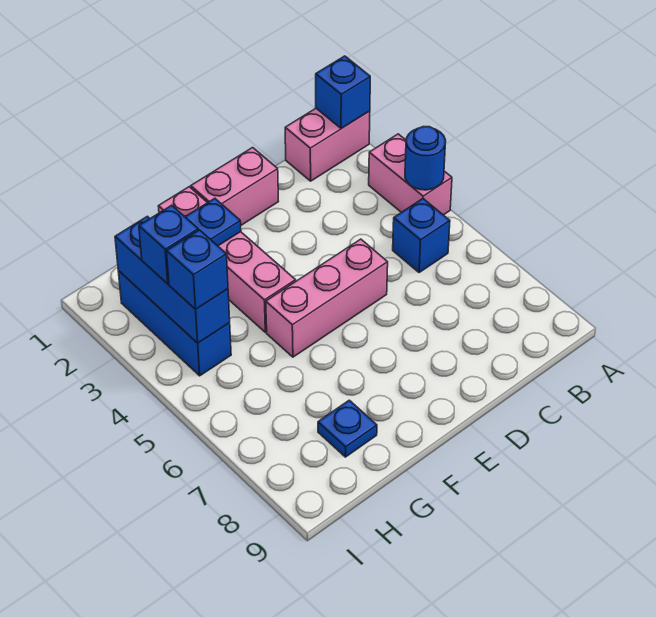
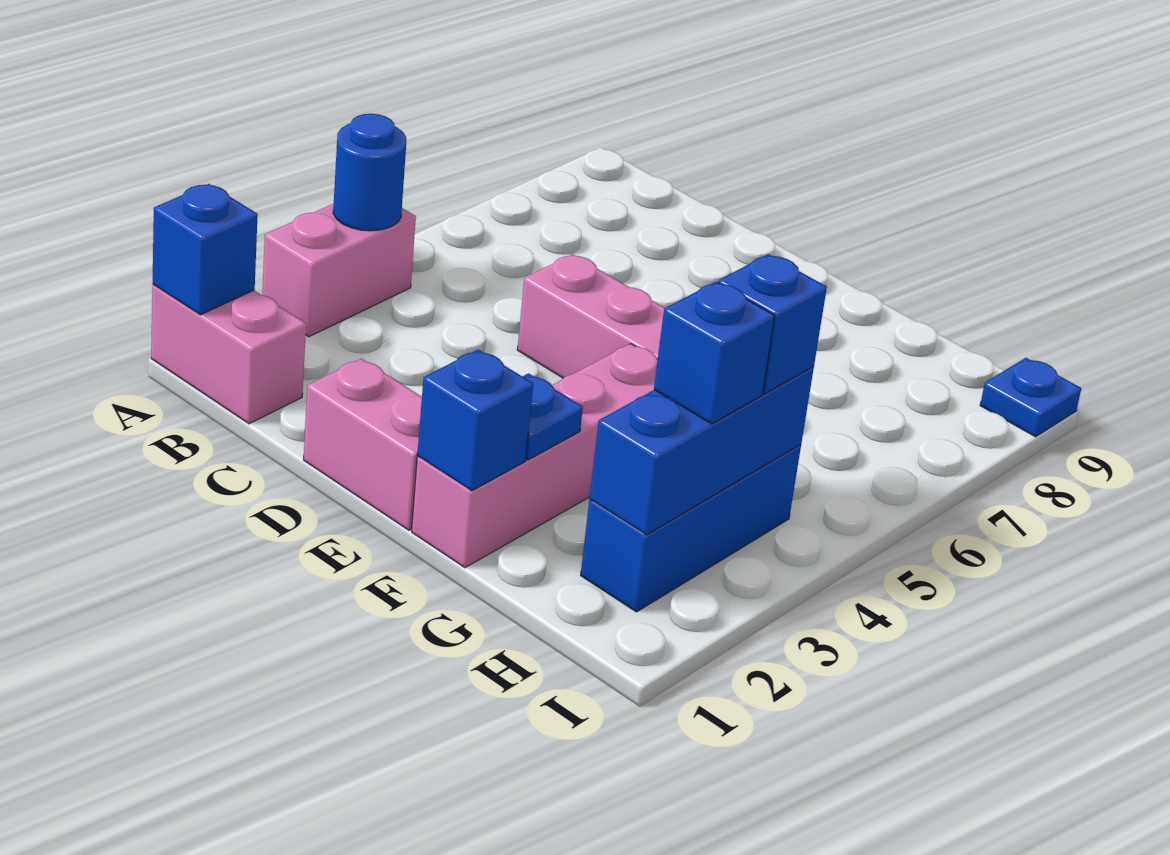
blue 1x1 brick [393,199,450,273] -> blue 1x1 brick moved to [417,350,533,491]
blue 1x1 plate [318,400,377,457] -> blue 1x1 plate moved to [980,358,1081,437]

